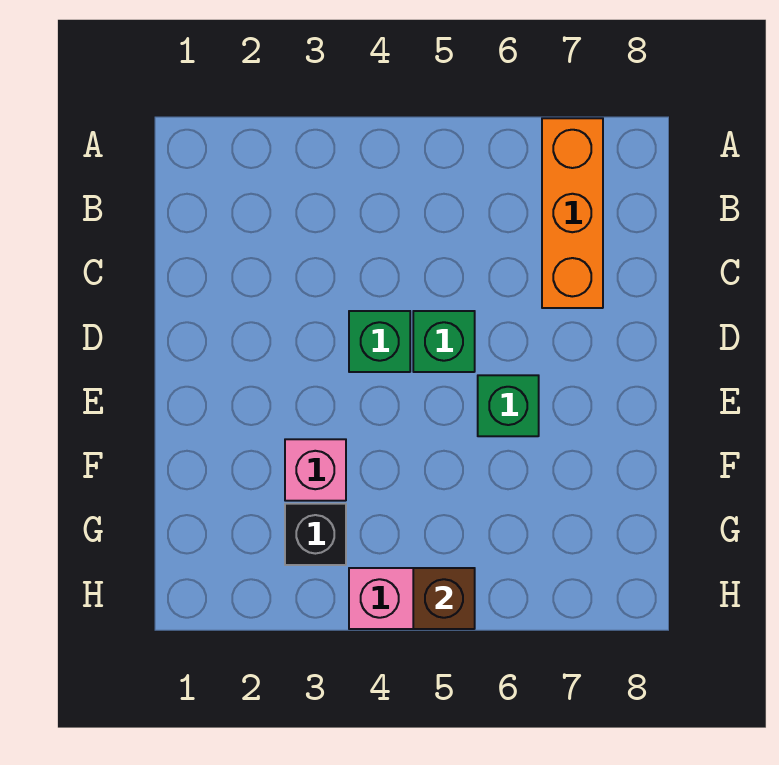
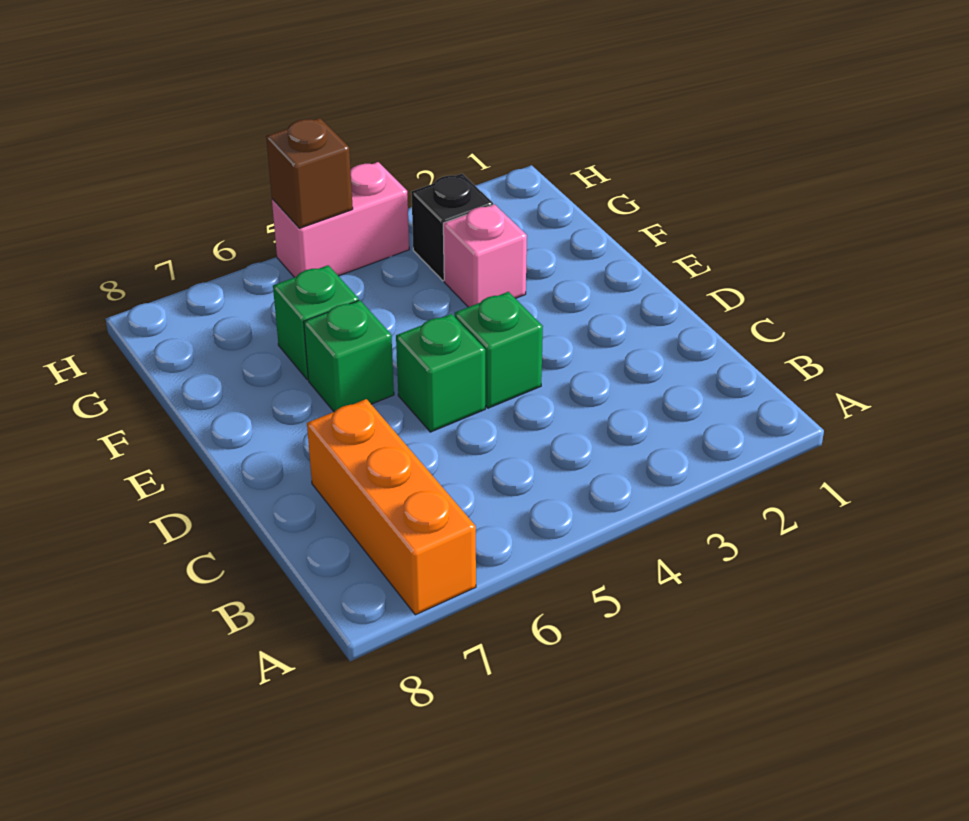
none -> green 1x1 brick [273,265,359,380]

